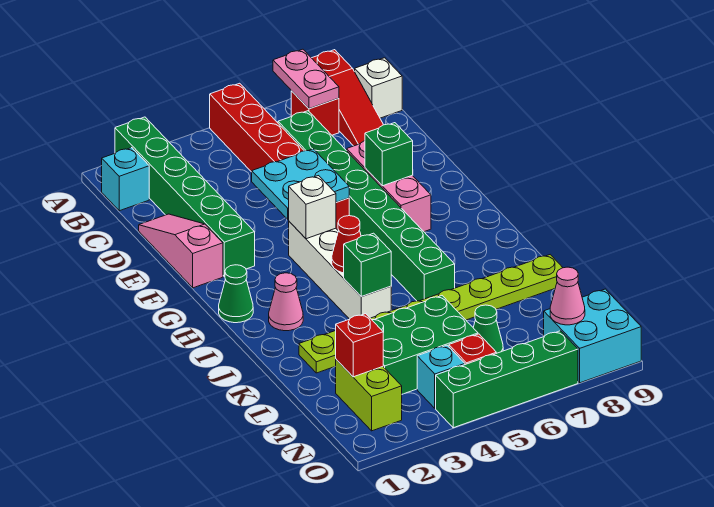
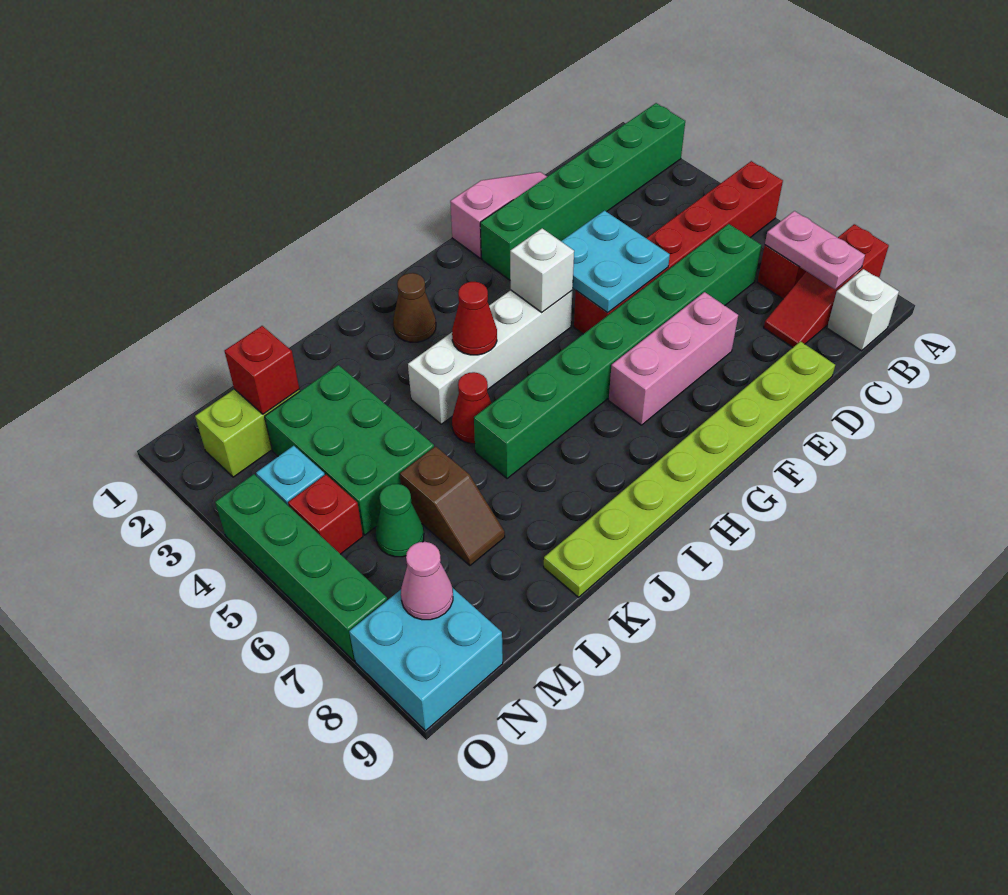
pink 1x2 plate [273,49,339,109] -> pink 1x2 plate turned to [765,211,865,289]
cyan 1x1 brick [102,148,149,211] -> none
green 1x1 brick [365,123,413,186] -> none
green 1x1 cone [219,265,253,323] -> none
pink 1x1 cone [269,273,303,331] -> brown 1x1 cone [393,273,436,342]
green 1x1 brick [344,233,391,297] -> none
none -> red 1x1 cone [452,372,492,444]
lime 1x8 plate [299,255,563,373] -> lime 1x8 plate turned to [544,341,835,597]
none -> brown 1x2 slope [400,446,505,566]

